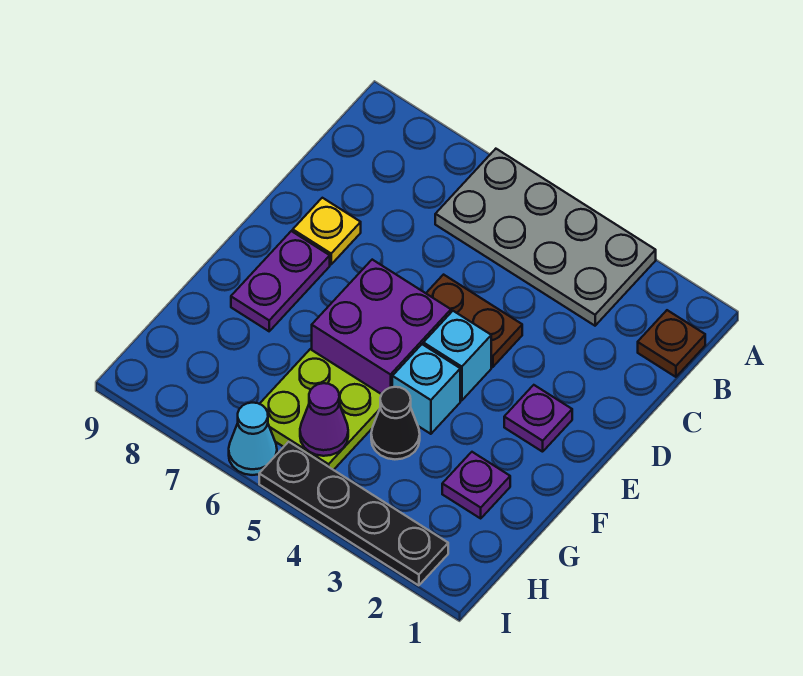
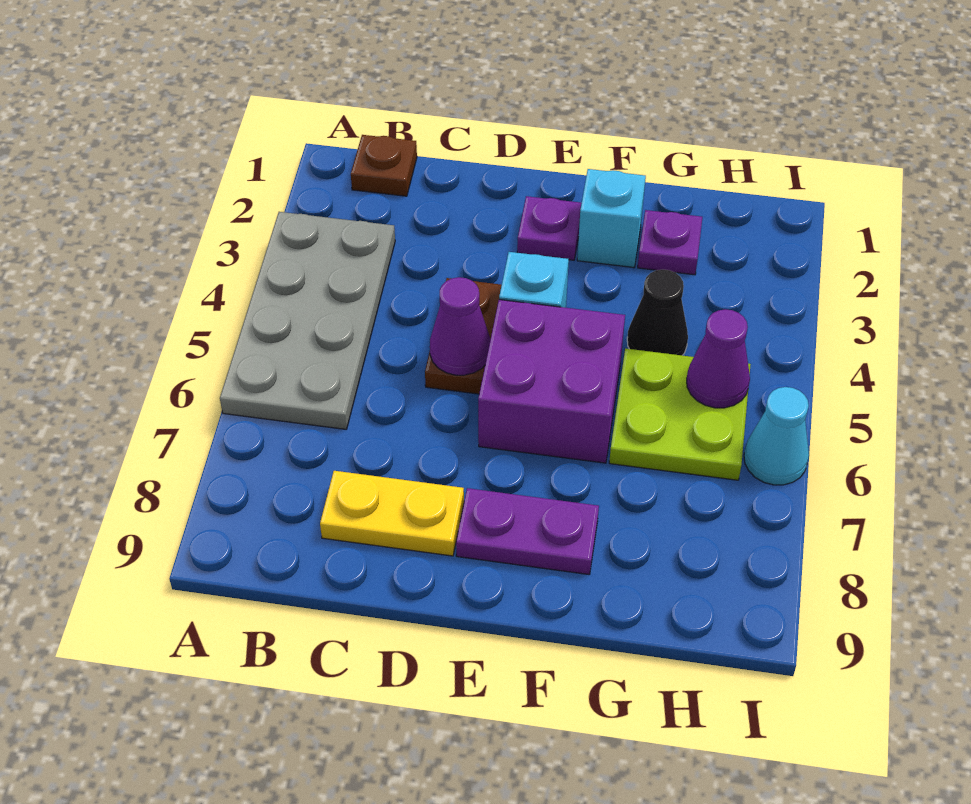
none -> purple 1x1 cone [430,277,491,375]
yellow 1x1 plate [293,198,361,264] -> yellow 1x2 plate [320,471,464,556]
cyan 1x1 brick [392,344,460,434] -> cyan 1x1 brick moved to [577,169,646,268]
black 1x4 plate [259,442,448,585] -> none

